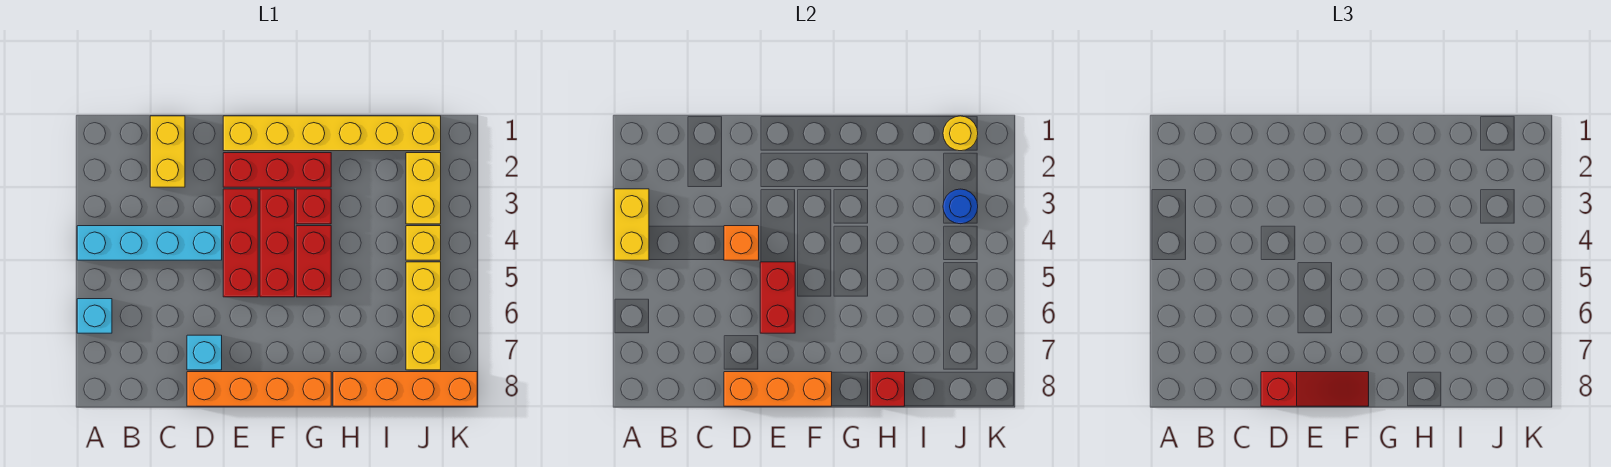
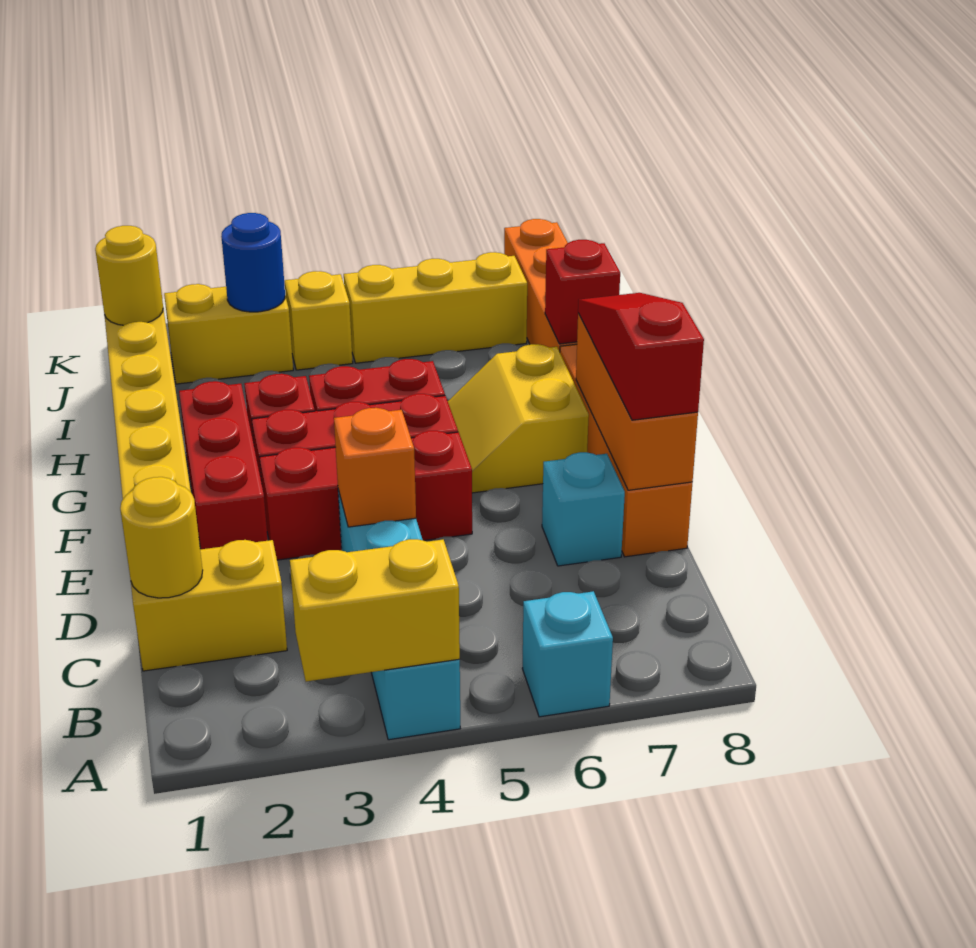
none -> yellow 1x1 round brick [120,477,203,598]
red 1x2 brick [760,262,795,333] -> none
none -> yellow 2x2 slope [448,344,589,493]

